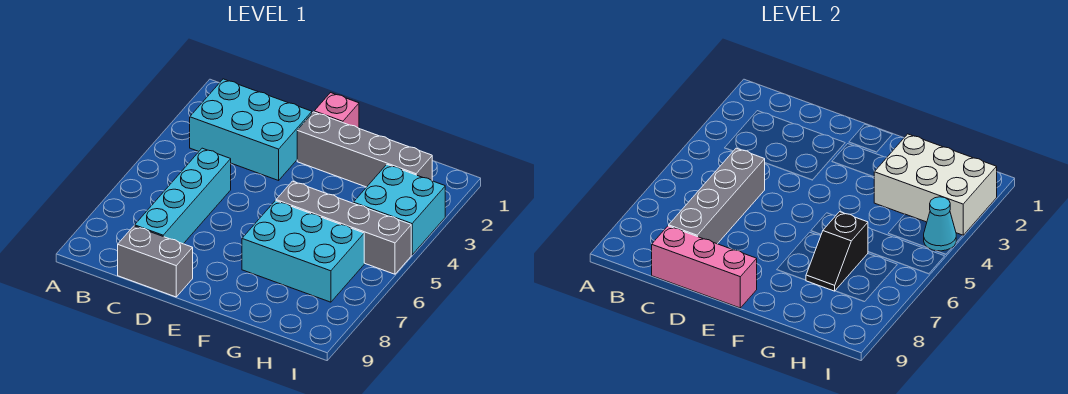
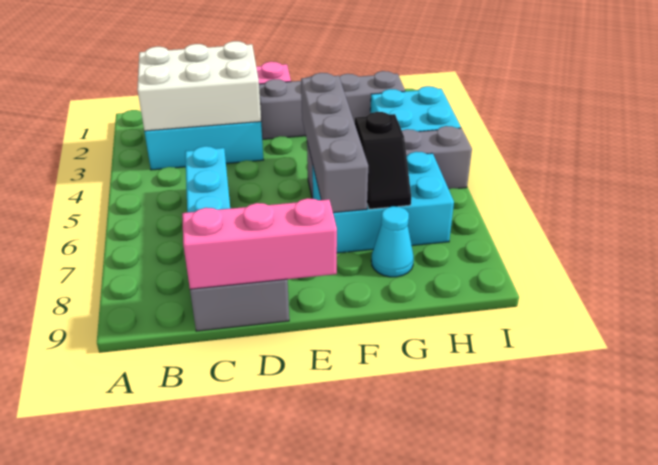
grey 1x4 brick [669,148,765,244] -> grey 1x4 brick moved to [301,73,368,213]
white 2x3 brick [874,134,997,235] -> white 2x3 brick moved to [137,41,261,131]
cyan 1x1 cone [924,197,956,251] -> cyan 1x1 cone moved to [371,206,414,277]

